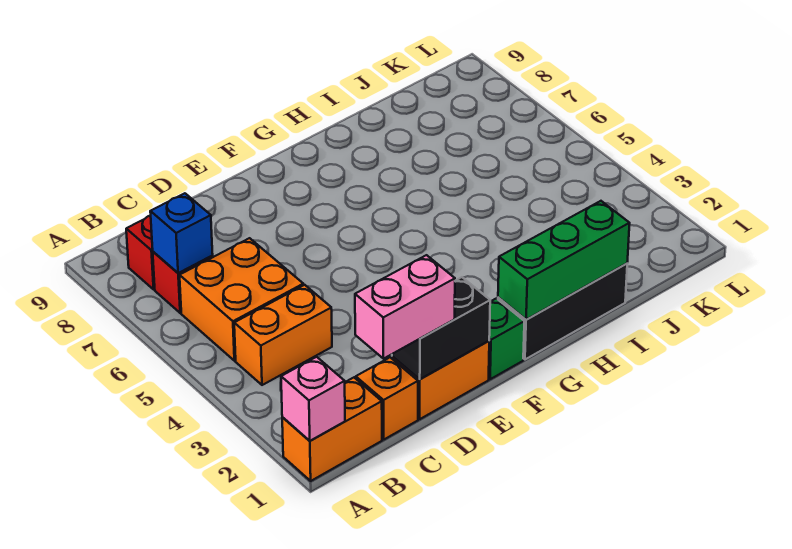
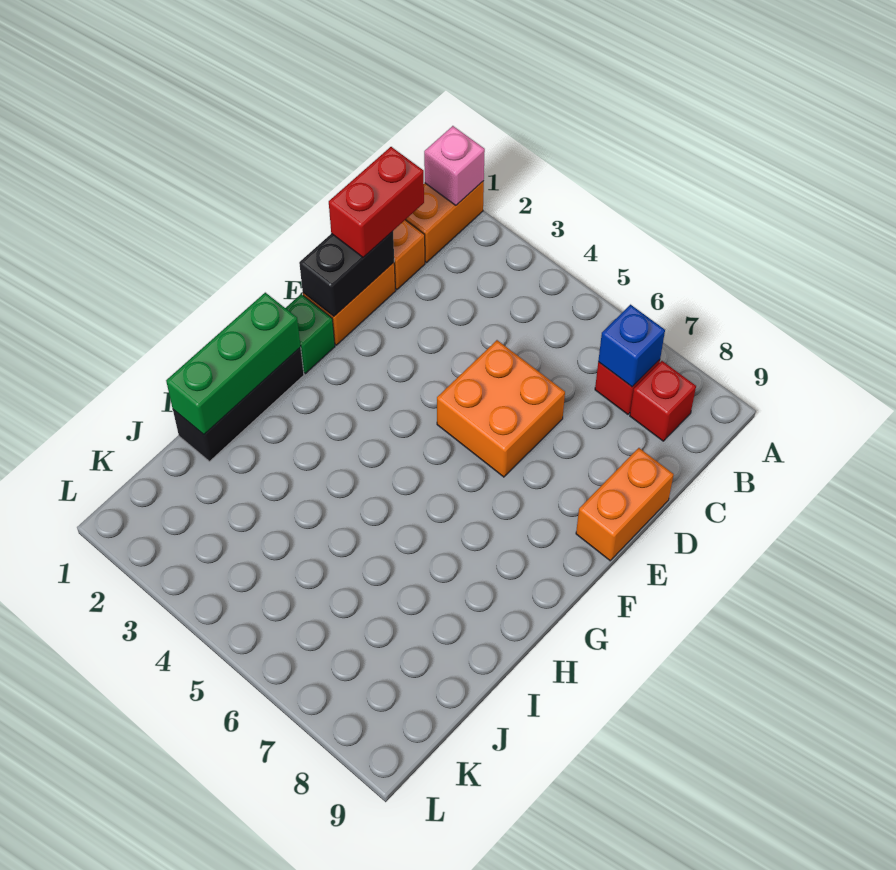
orange 1x2 brick [234,285,332,385] -> orange 1x2 brick moved to [576,448,674,561]
orange 2x2 brick [180,238,303,361] -> orange 2x2 brick moved to [437,340,565,477]
pink 1x2 brick [355,255,455,359] -> red 1x2 brick [329,147,424,257]

